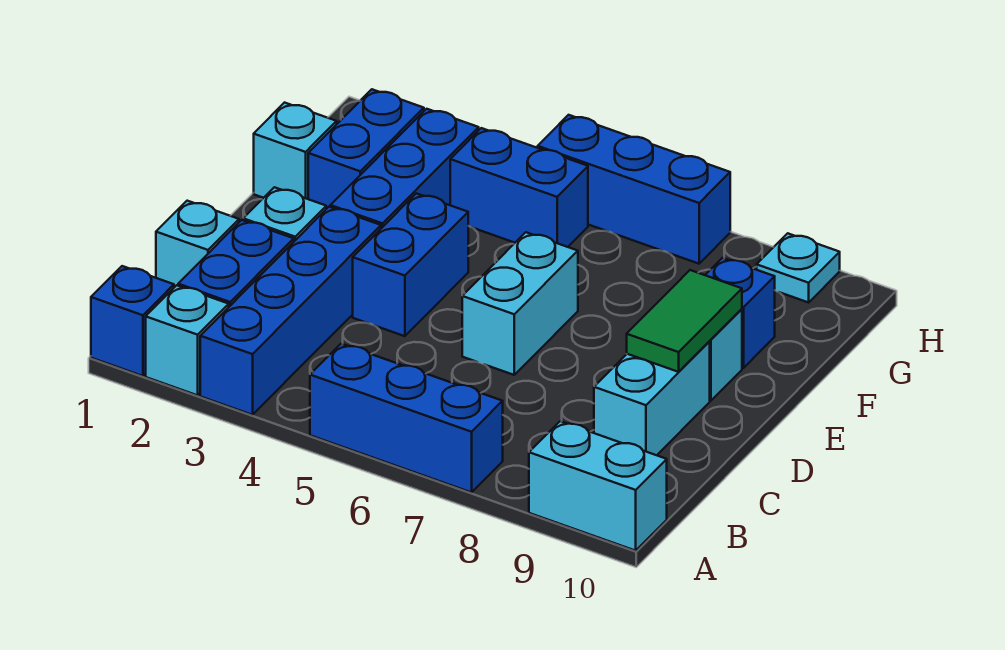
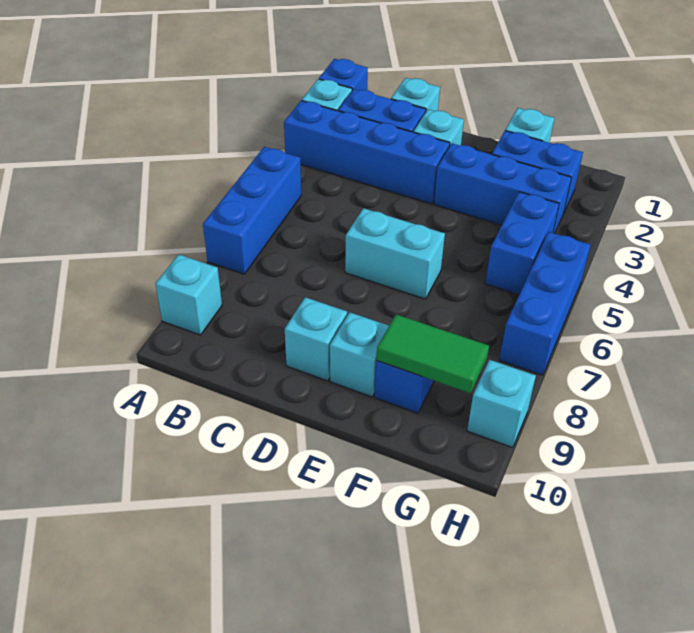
cyan 1x2 brick [529,421,667,551] -> cyan 1x1 brick [156,254,222,335]
cyan 1x2 brick [594,342,710,455] -> cyan 1x1 brick [285,297,347,381]
blue 1x2 brick [353,193,468,336] -> none
green 1x2 tile [627,270,742,372] -> green 1x2 tile moved to [376,314,489,393]
cyan 1x1 plate [757,233,840,302] -> cyan 1x1 brick [467,360,536,448]

